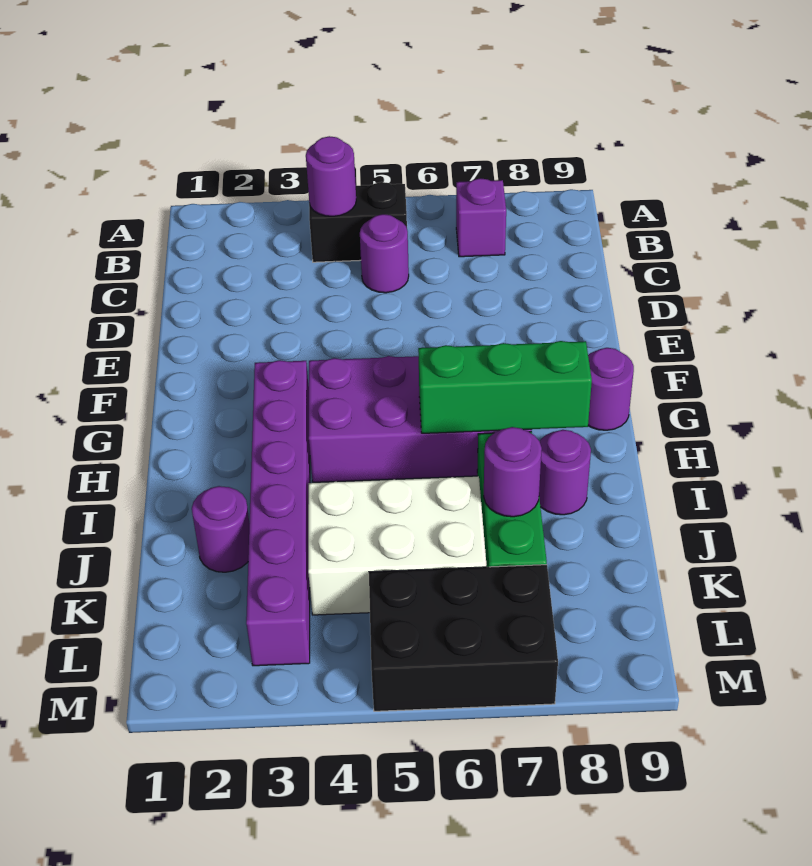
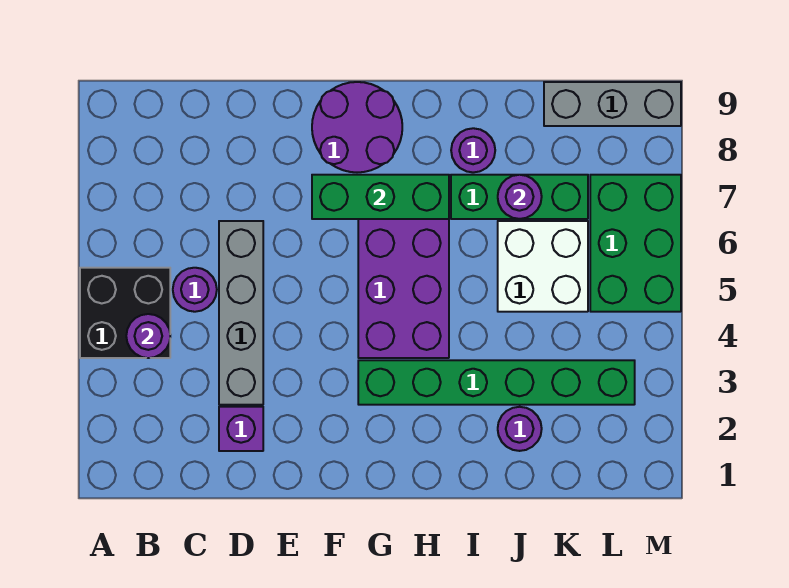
black 1x2 brick [309,182,407,262] -> black 2x2 brick [80,268,170,358]
purple 1x1 brick [456,178,506,257] -> purple 1x1 brick moved to [219,407,263,451]
none -> grey 1x4 brick [219,221,263,405]
purple 1x6 brick [246,360,310,666] -> green 1x6 brick [358,360,635,405]
purple 1x1 round brick [588,348,634,430] -> purple 2x2 round brick [312,82,402,172]
green 1x3 brick [418,341,592,433] -> green 1x3 brick turned to [312,175,449,219]
white 2x3 brick [308,476,486,615] -> white 2x2 brick [498,221,588,312]
none -> grey 1x3 brick [544,82,681,126]
black 2x3 brick [369,565,558,711] -> green 2x3 brick [590,175,681,312]

